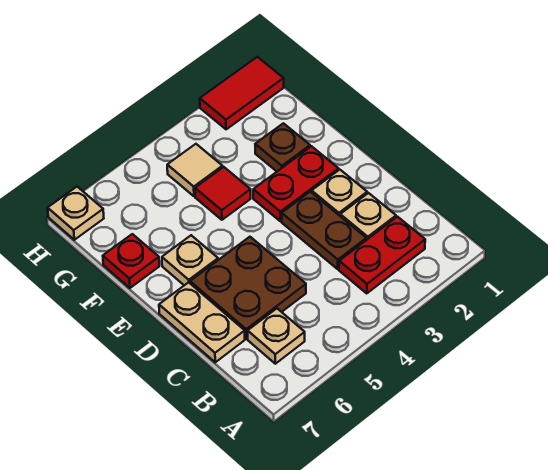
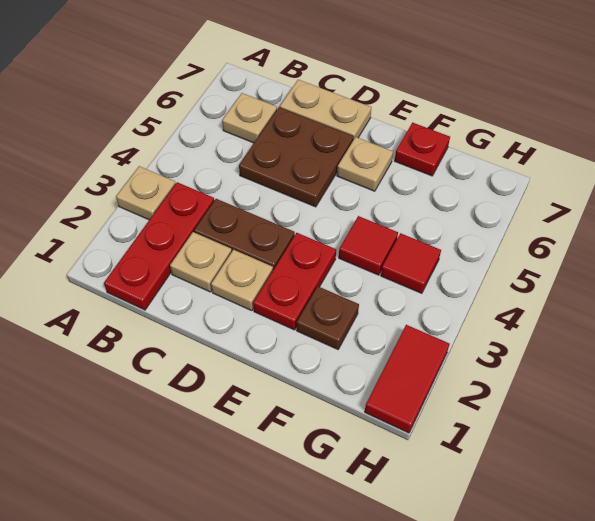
red 1x2 plate [339,217,425,293] -> red 1x3 plate [104,182,214,310]
tan 1x1 tile [167,144,222,196] -> red 1x1 tile [381,233,441,293]
tan 1x1 plate [48,187,104,240] -> tan 1x1 plate moved to [116,166,176,220]

